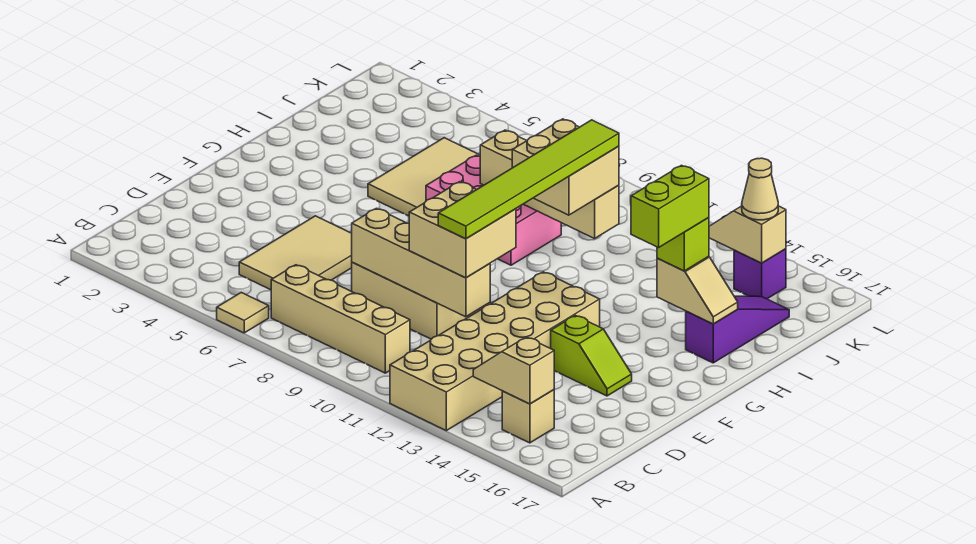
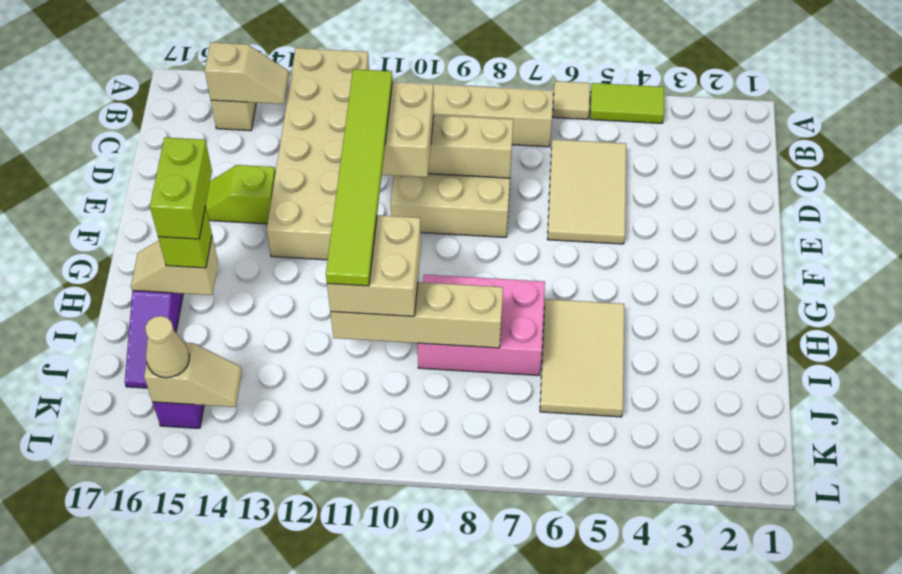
none -> lime 1x2 tile [590,83,664,123]

